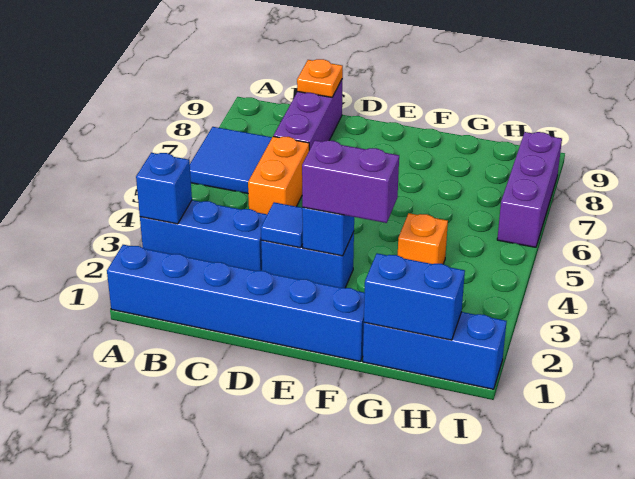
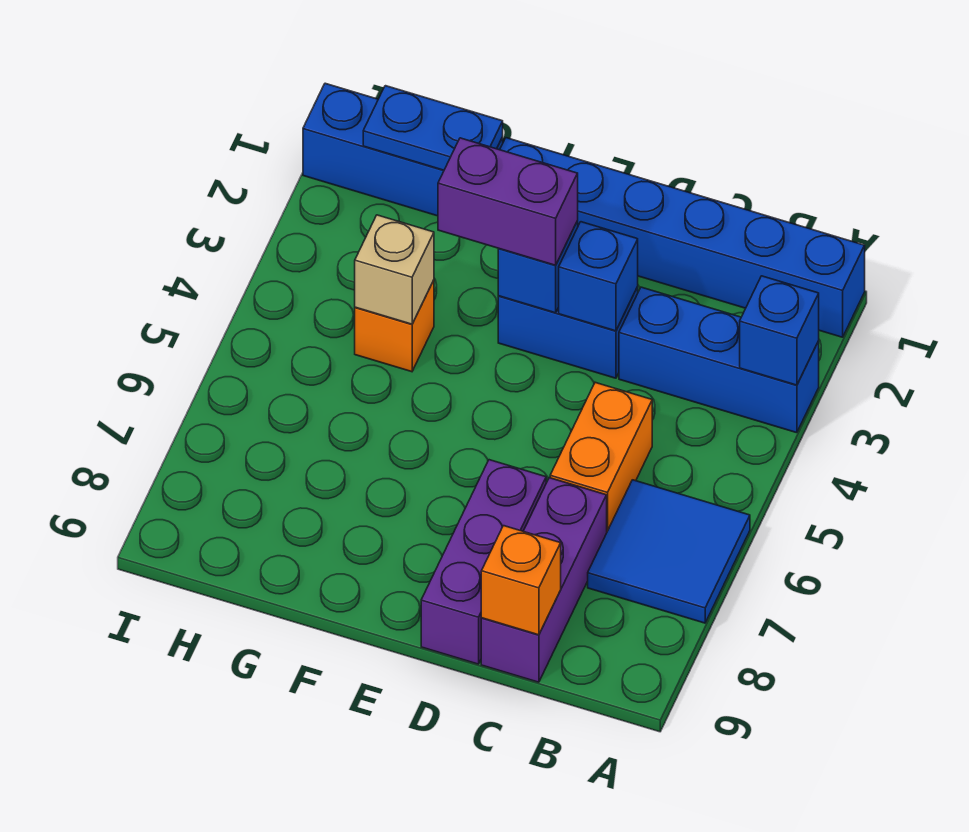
orange 1x1 plate [297,59,343,97] -> orange 1x1 brick [481,526,561,635]
blue 1x1 tile [261,202,303,248] -> blue 1x1 brick [559,222,638,331]
blue 1x2 brick [364,253,465,340] -> blue 1x2 plate [363,86,503,170]
none -> tan 1x1 brick [355,215,434,324]
purple 1x3 brick [497,132,562,247] -> purple 1x3 brick moved to [421,460,546,664]

